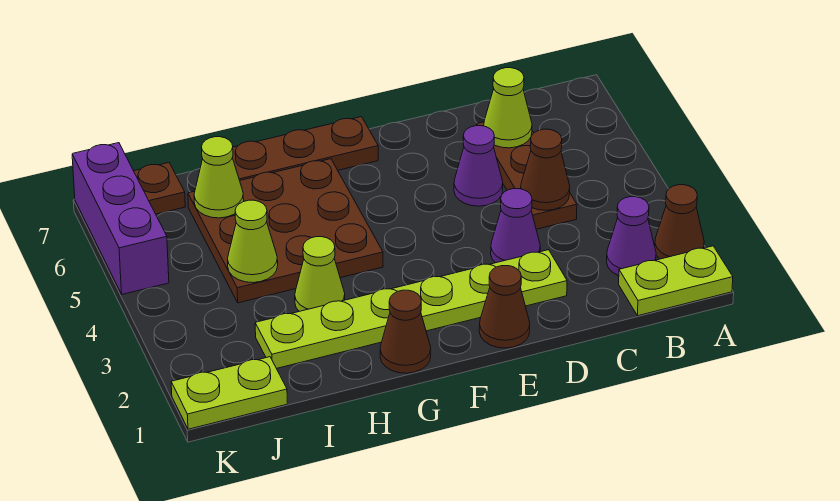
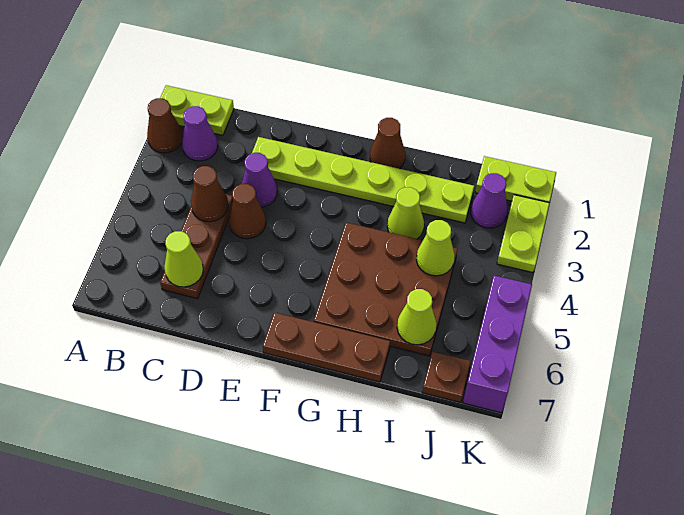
purple 1x1 cone [454,126,503,206] -> purple 1x1 cone moved to [471,173,508,228]
brown 1x1 cone [479,266,530,348] -> brown 1x1 cone moved to [229,184,266,239]
none -> lime 1x2 plate [497,195,549,273]

